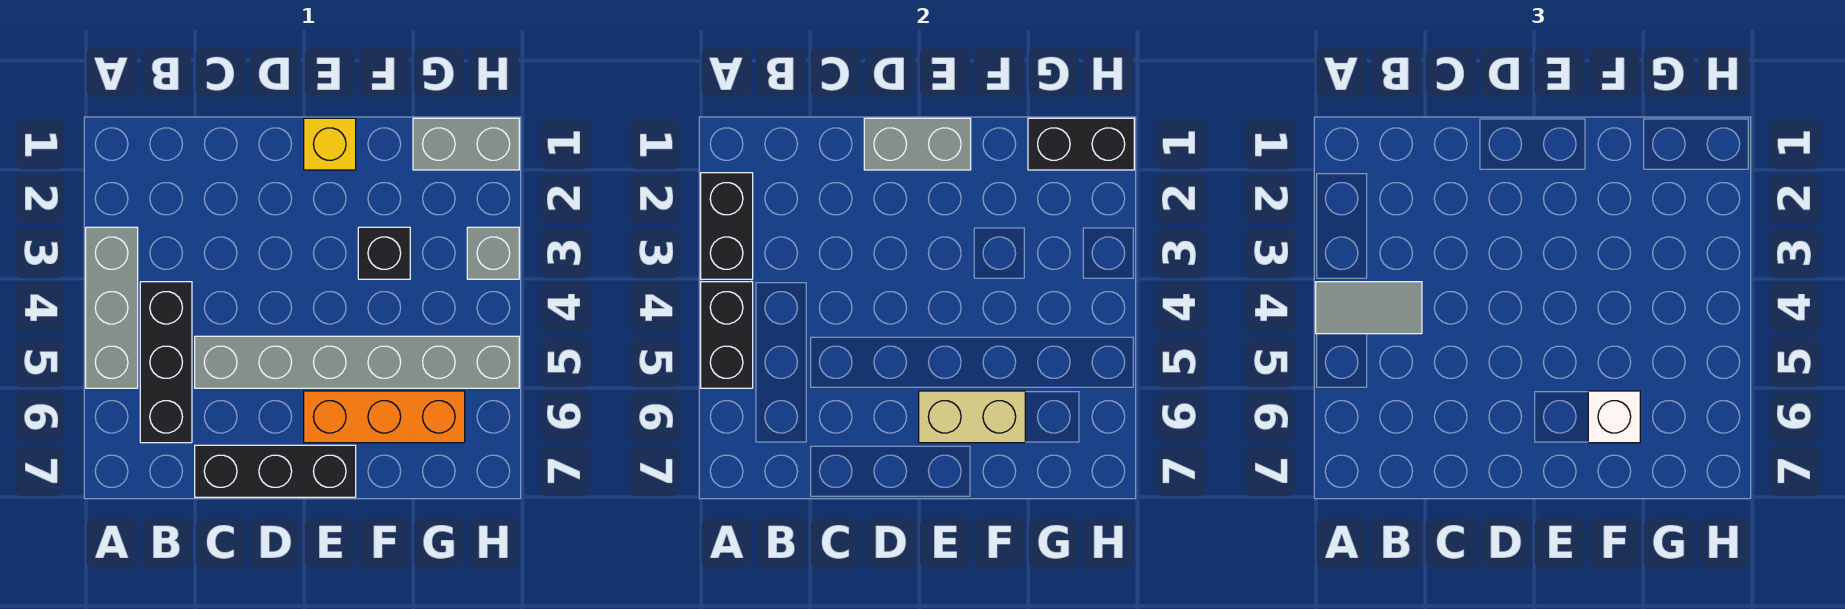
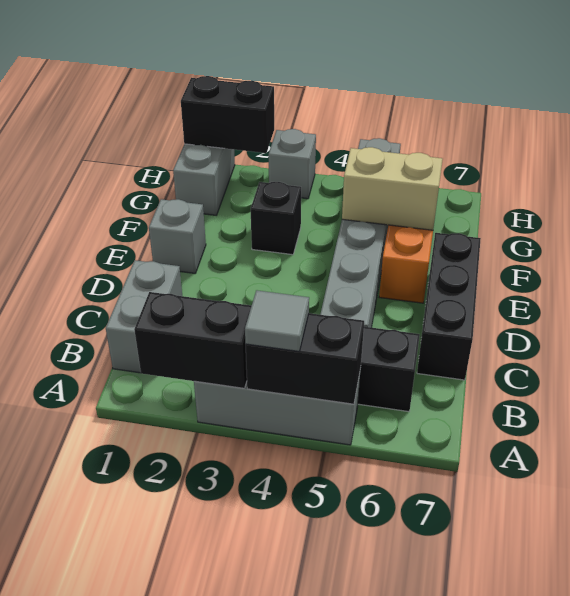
grey 1x2 tile [1316,282,1422,334] -> grey 1x1 tile [245,290,309,351]
grey 1x2 brick [864,118,971,170] -> grey 1x2 brick moved to [106,260,182,373]
yellow 1x1 brick [304,118,356,170] -> grey 1x1 brick [149,199,206,273]
tan 1x2 brick [919,391,1025,443] -> tan 1x2 brick turned to [342,147,443,230]
white 1x1 brick [1588,391,1640,443] -> none
black 1x2 brick [1028,118,1134,170] -> black 1x2 brick turned to [181,76,274,153]

